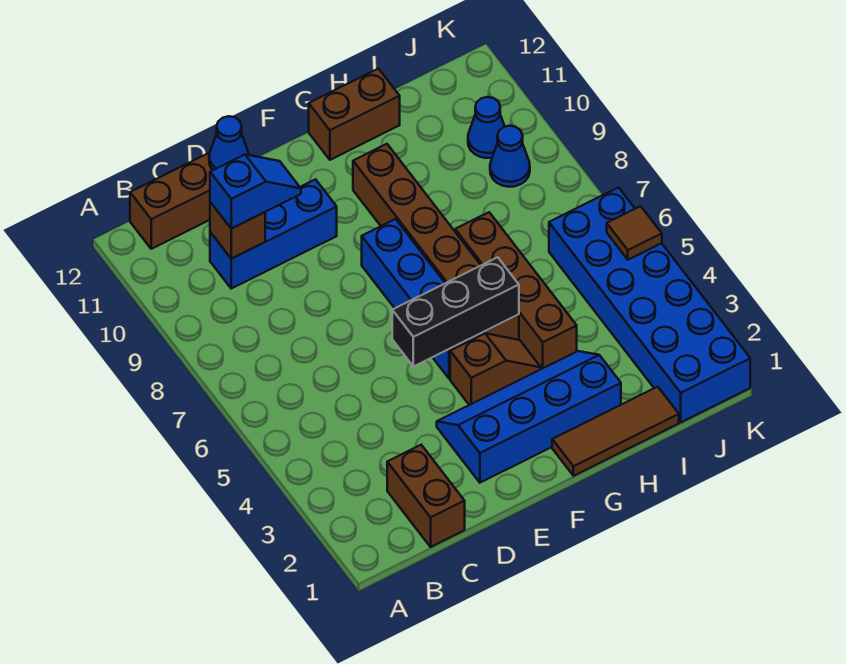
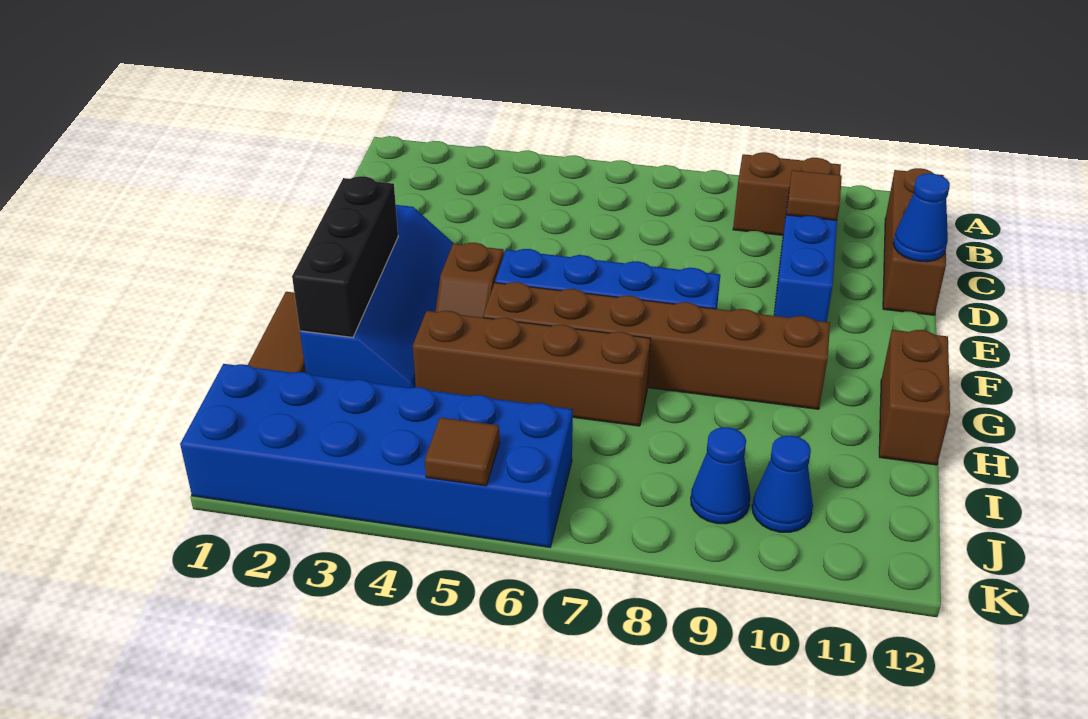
brown 1x2 brick [387,445,465,547] -> brown 1x2 brick moved to [733,152,841,235]
brown 1x1 brick [210,202,265,259] -> brown 1x1 tile [786,170,842,220]
blue 1x2 slope [210,154,301,229] -> none
black 1x3 brick [392,257,519,367] -> black 1x3 brick moved to [292,176,398,337]

